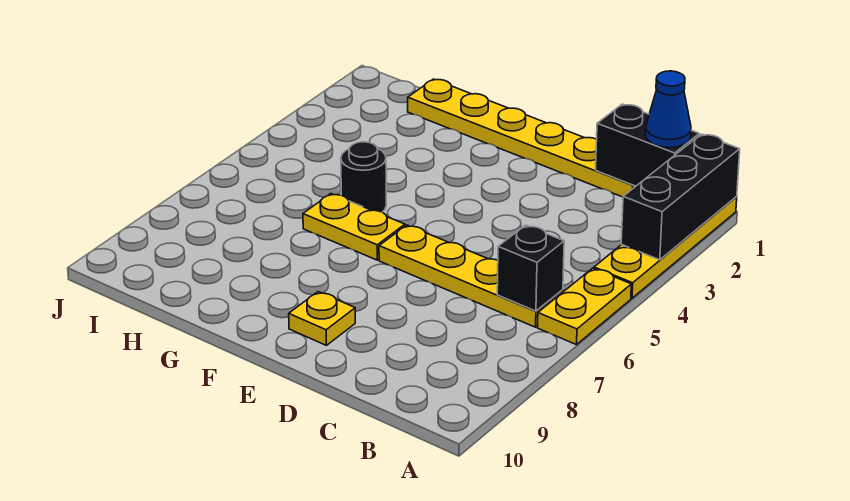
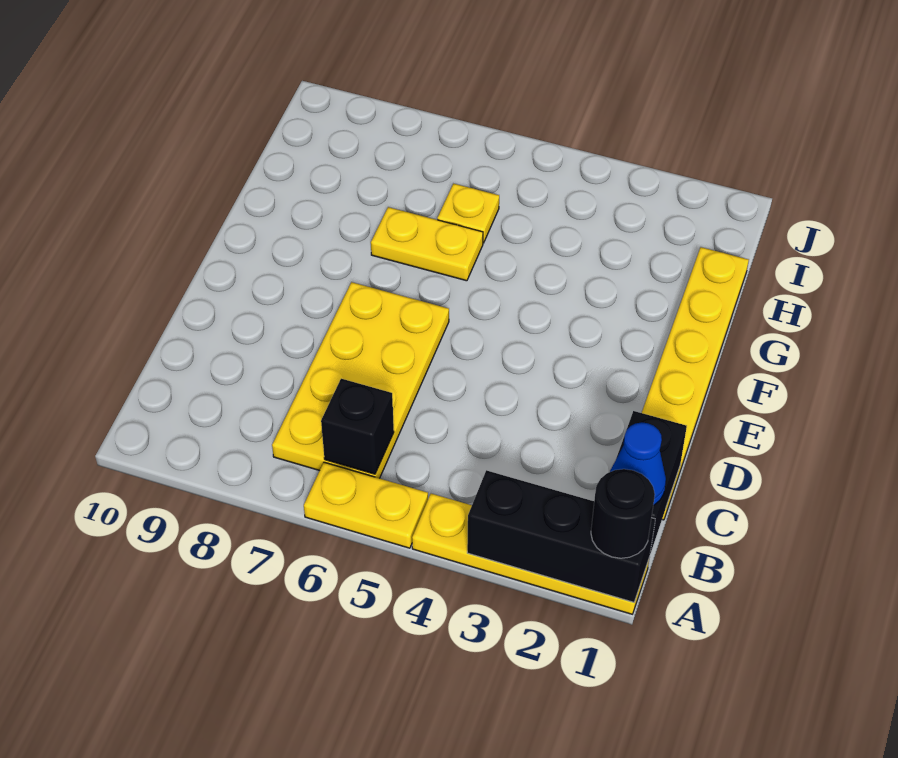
yellow 1x4 plate [379,225,563,327] -> yellow 2x4 plate [272,282,449,478]
yellow 1x1 plate [289,292,355,345] -> yellow 1x1 plate moved to [437,184,499,243]
yellow 1x2 plate [303,194,405,260] -> yellow 1x2 plate turned to [371,207,483,281]
black 1x1 round brick [341,142,386,212] -> black 1x1 round brick moved to [591,469,655,558]

